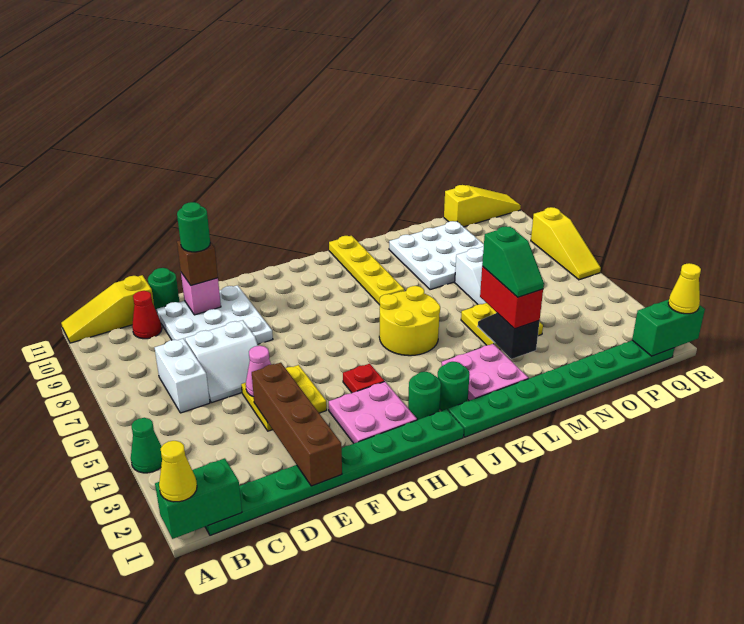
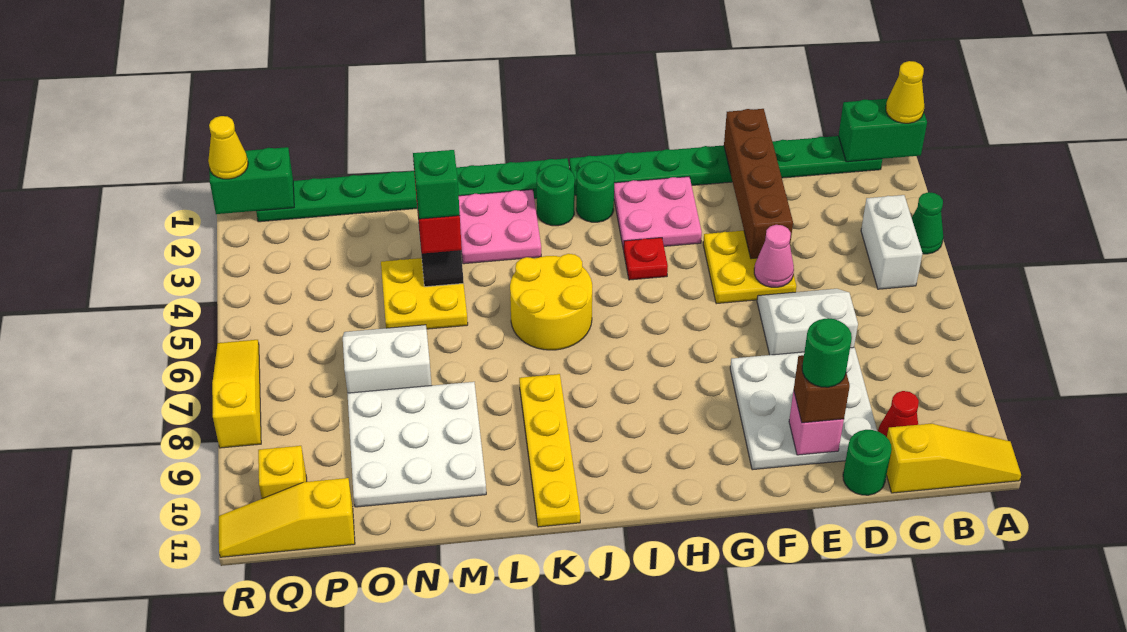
white 1x2 brick [155,338,210,413] -> white 1x2 brick moved to [861,195,923,289]
none -> yellow 1x1 brick [258,446,307,499]

